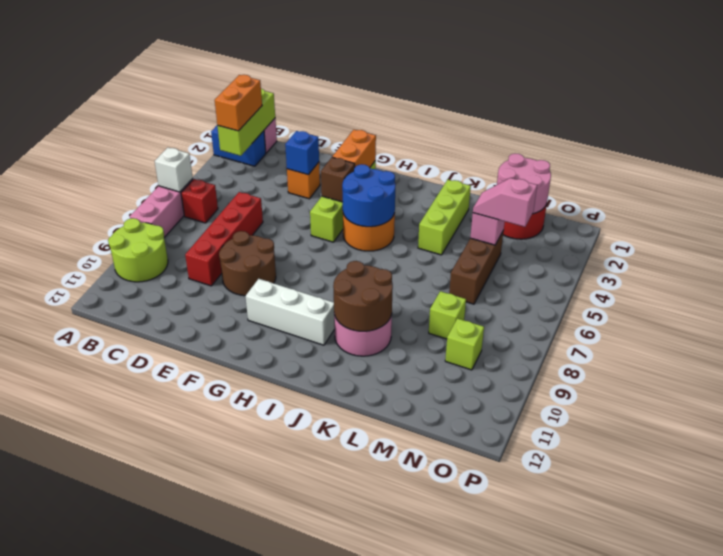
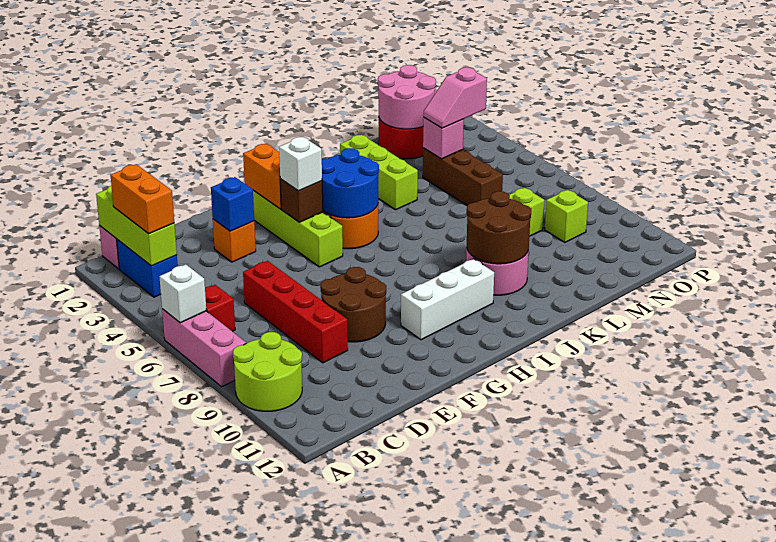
blue 1x2 brick [211,125,266,166] -> blue 1x2 brick turned to [117,239,178,297]
none -> white 1x1 brick [279,137,322,191]

